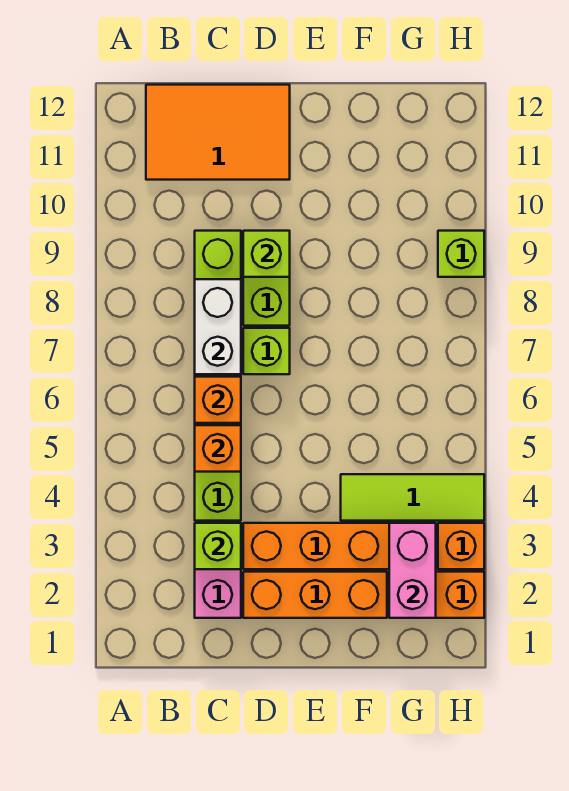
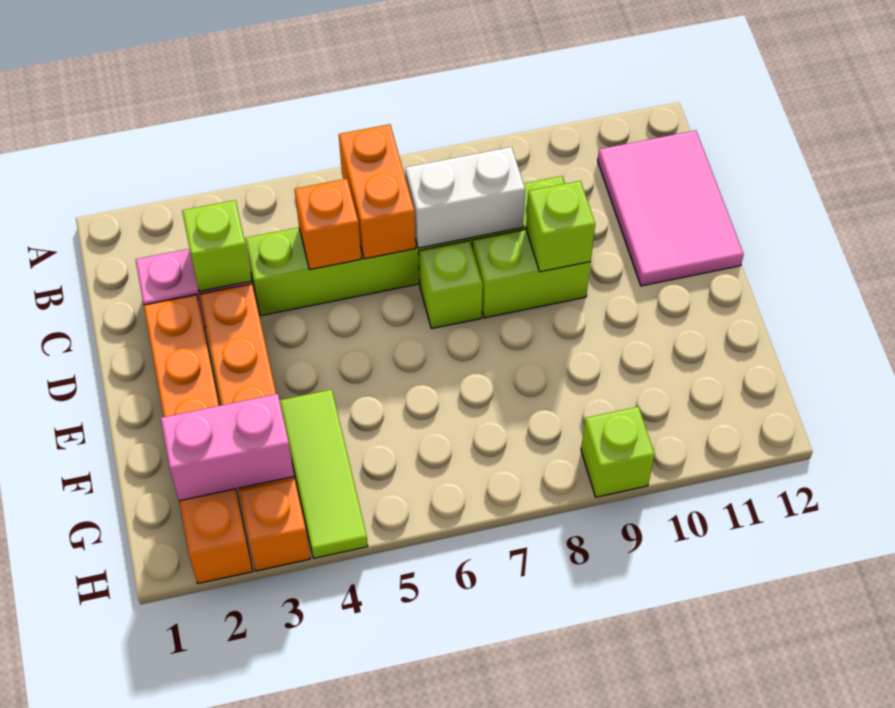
orange 2x3 tile [146,85,290,180] -> pink 2x3 tile [598,130,744,286]
orange 1x1 brick [195,377,241,423] -> orange 1x2 brick [339,124,415,259]

